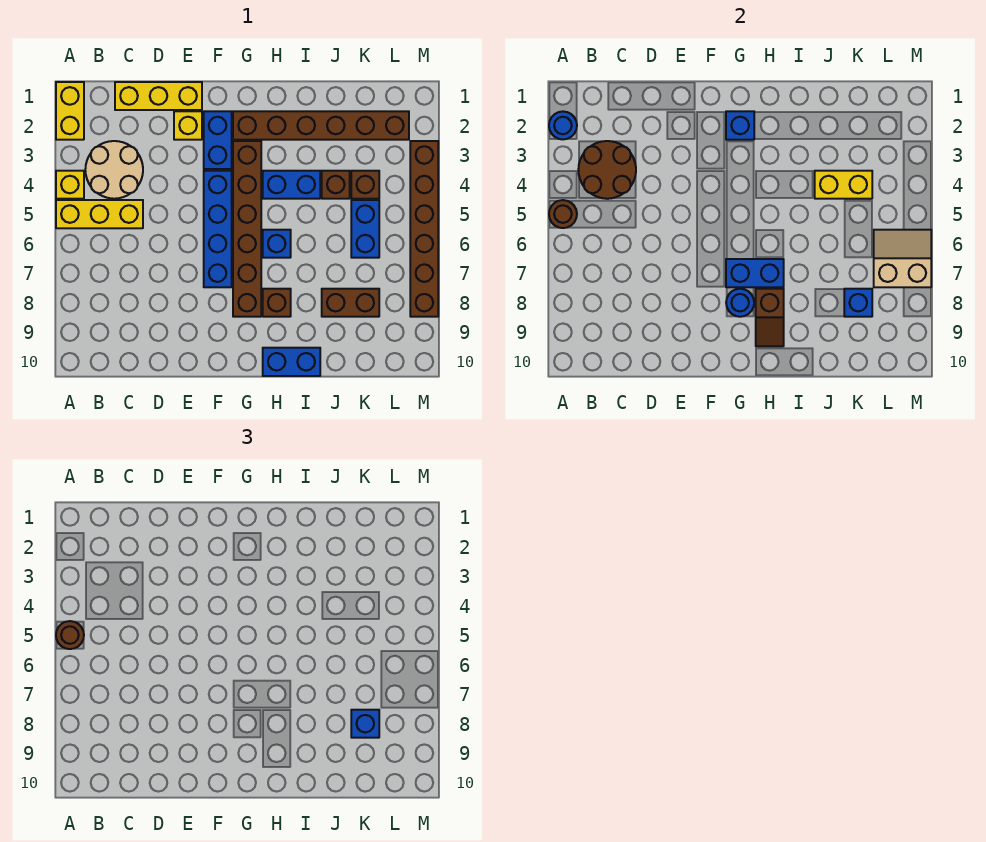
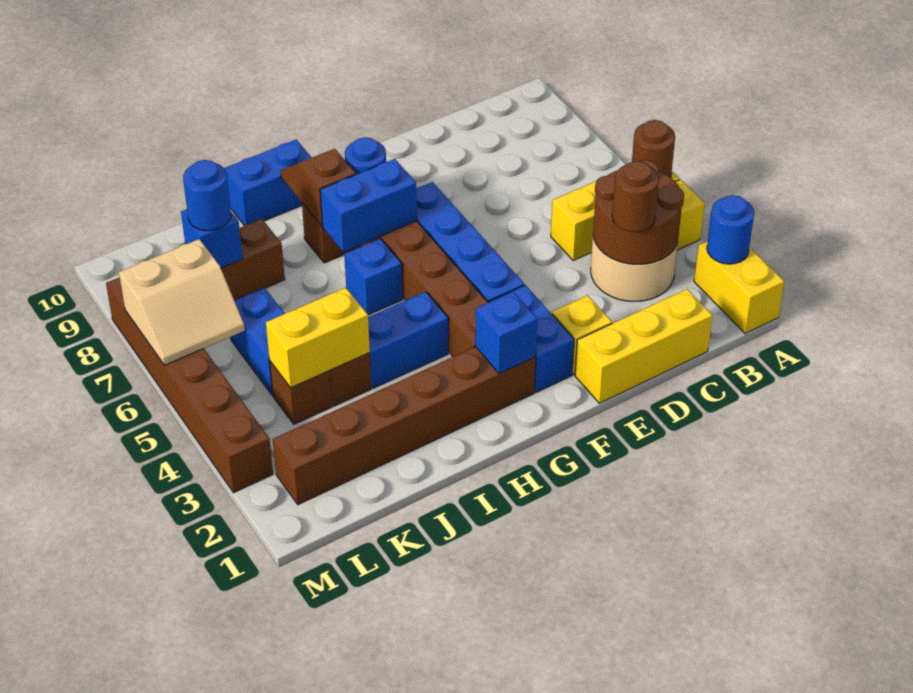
brown 1x1 round brick [56,621,84,649] -> brown 1x1 round brick moved to [612,161,659,232]
blue 1x1 brick [351,710,379,738] -> blue 1x1 round brick [183,160,231,231]

